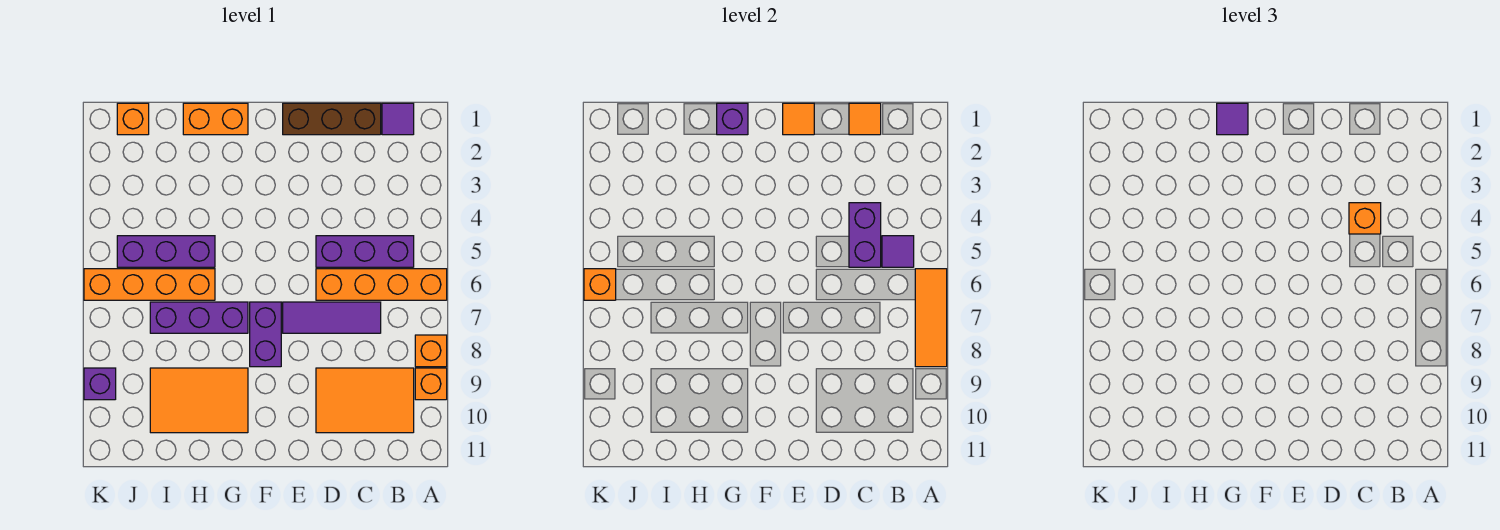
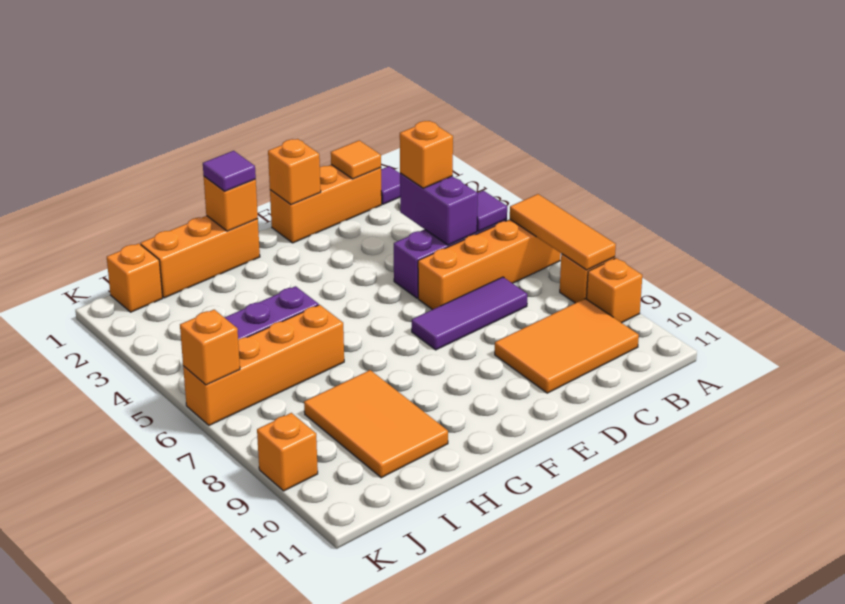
brown 1x3 brick [283,103,381,135] -> orange 1x3 brick [270,165,382,243]
orange 1x1 tile [783,103,814,135] -> orange 1x1 brick [268,139,321,205]
purple 1x2 brick [250,302,281,367] -> none
orange 1x2 brick [183,103,248,135] -> orange 1x3 brick [140,216,260,298]
purple 1x1 brick [717,103,748,135] -> orange 1x1 brick [204,177,258,231]
purple 1x3 brick [150,302,248,333] -> none
orange 2x3 tile [150,368,248,433] -> orange 2x3 tile turned to [304,370,448,478]
purple 1x1 brick [84,368,116,400] -> orange 1x1 brick [257,413,318,491]

